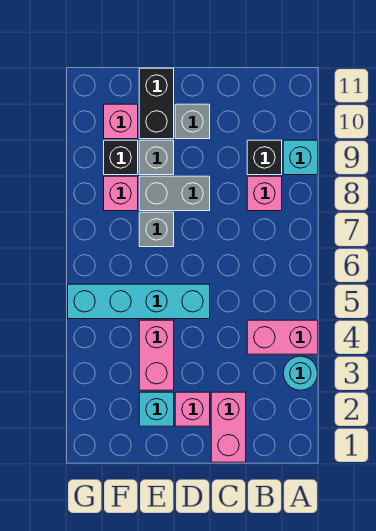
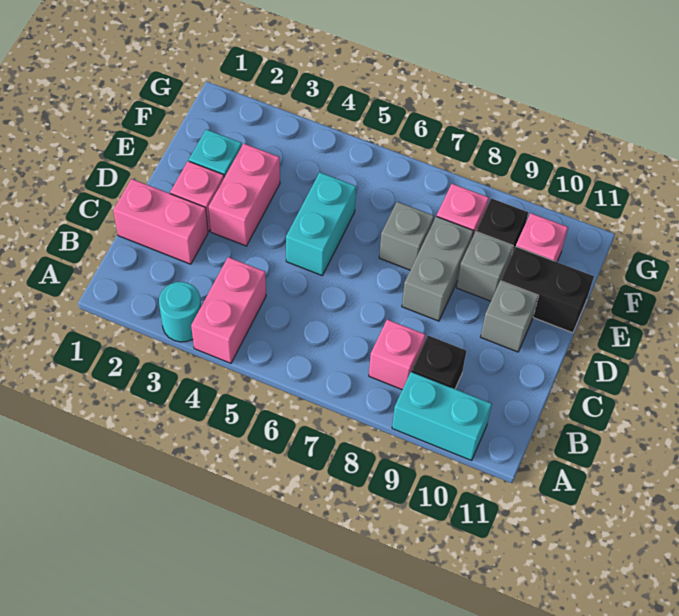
cyan 1x1 brick [283,140,318,175] -> cyan 1x2 brick [392,372,492,460]
cyan 1x4 brick [68,284,210,319] -> cyan 1x2 brick [286,172,356,276]
pink 1x2 brick [139,320,174,390] -> pink 1x2 brick turned to [209,144,280,246]

